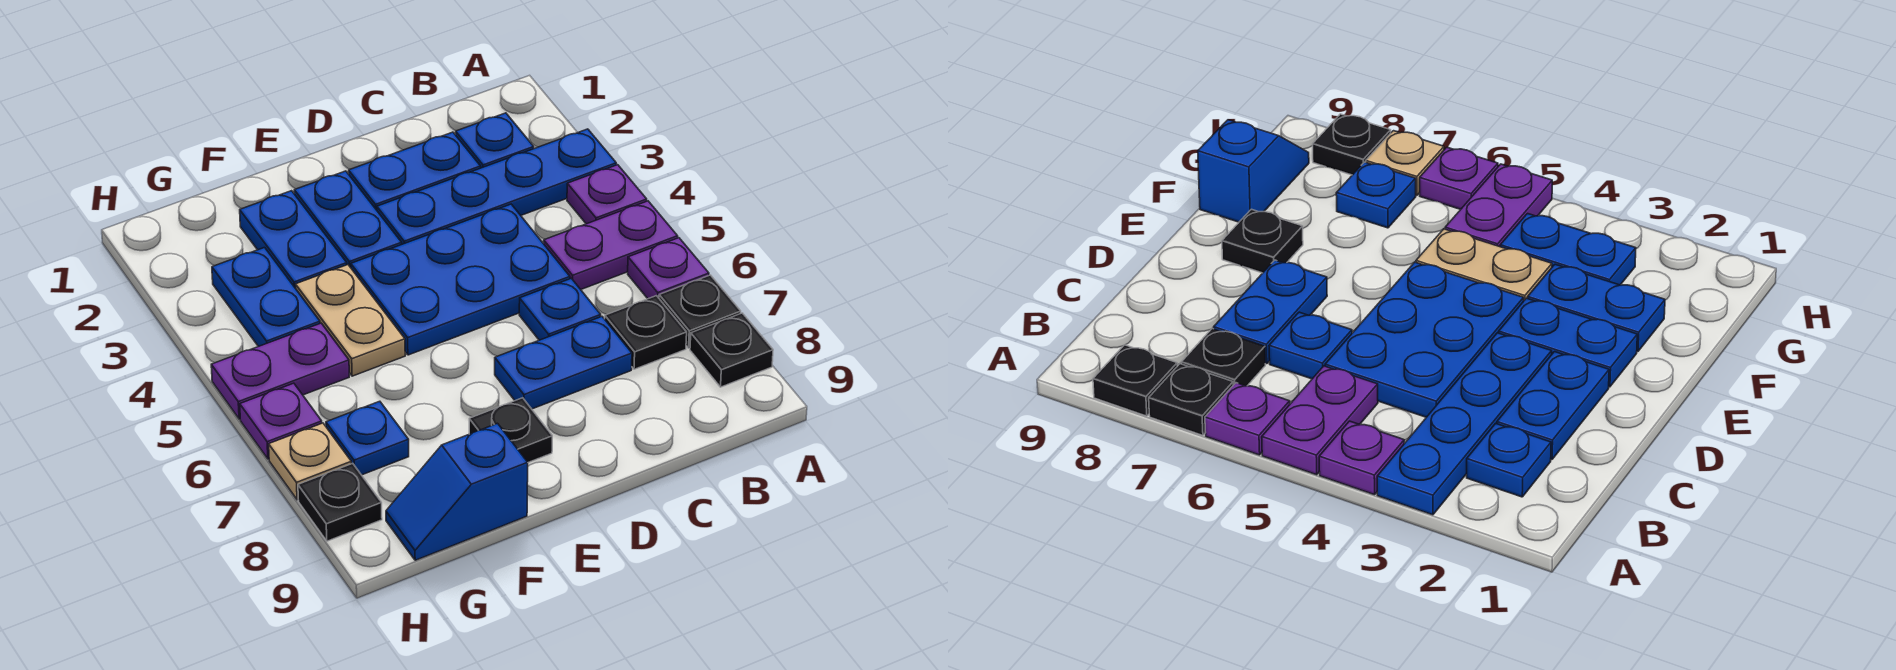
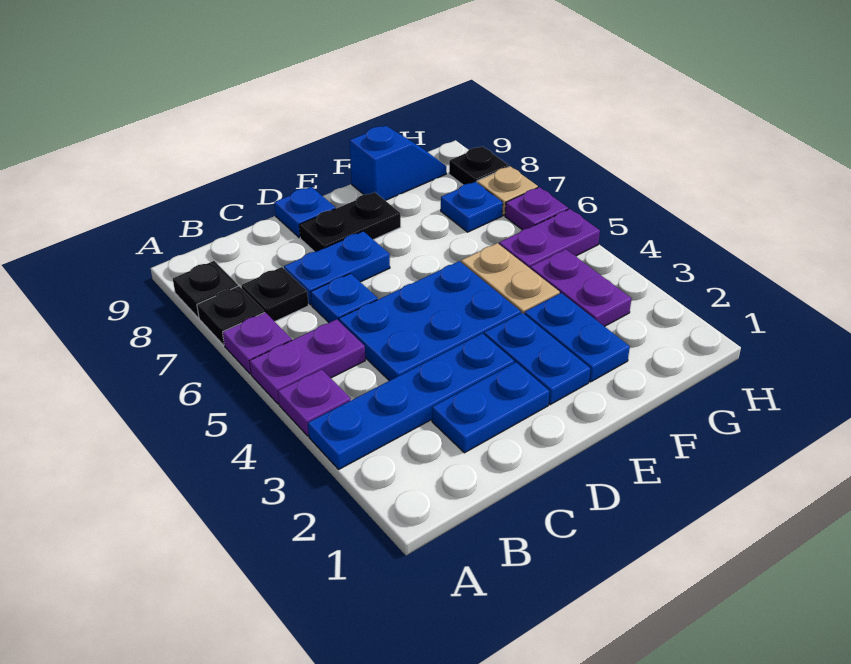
blue 1x1 plate [456,113,534,168] -> blue 1x1 plate moved to [274,187,336,238]
black 1x1 plate [469,398,552,462] -> black 1x2 plate [299,192,401,252]
blue 1x2 plate [212,248,320,347] -> purple 1x2 plate [530,249,632,327]

